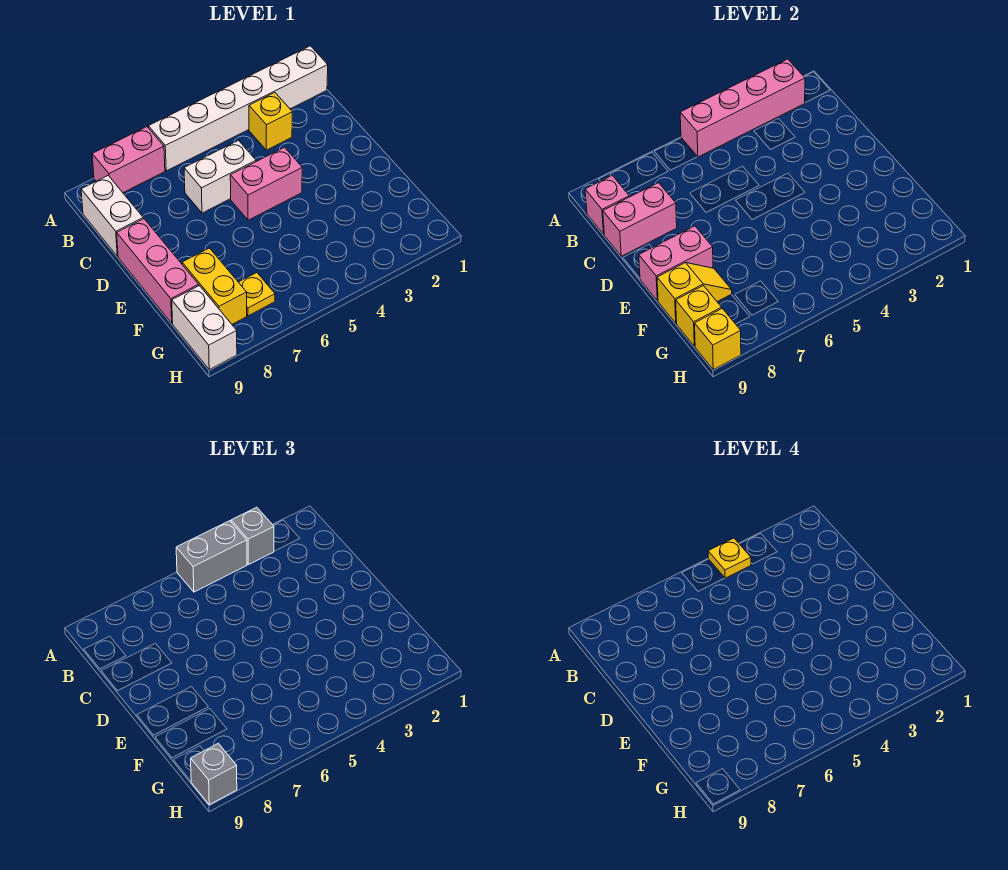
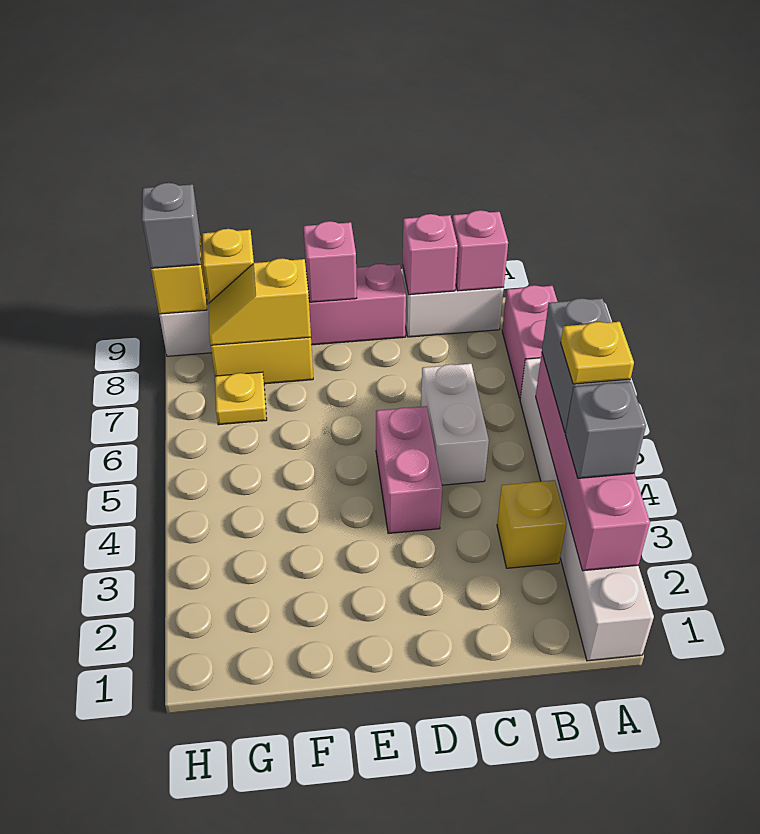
pink 1x2 brick [603,183,677,256] -> pink 1x1 brick [403,214,458,295]
pink 1x2 brick [639,226,713,301] -> pink 1x1 brick [304,221,357,302]
yellow 1x2 slope [657,263,732,323] -> yellow 1x2 slope turned to [209,258,311,345]

